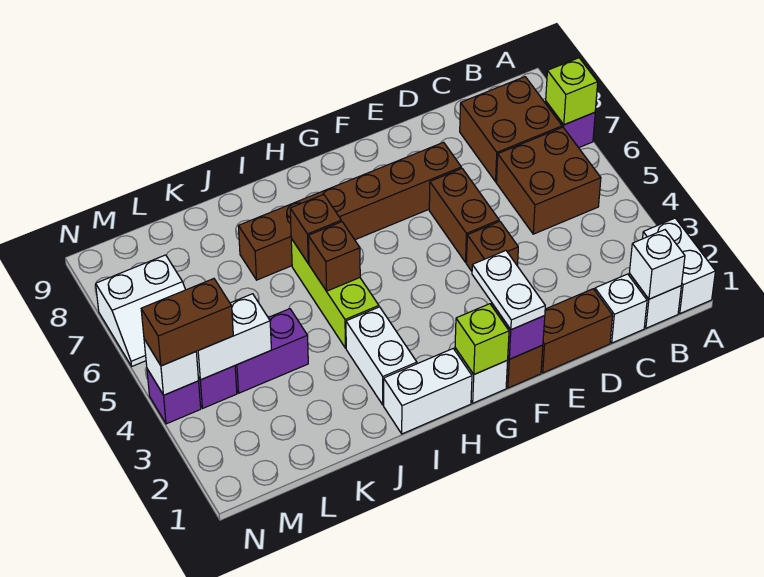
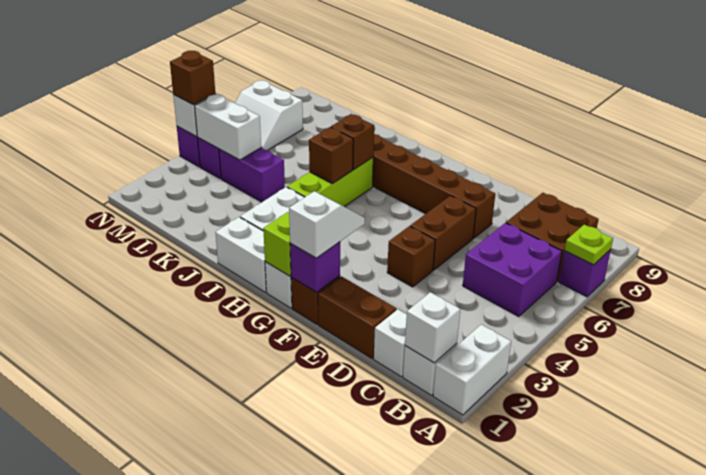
lime 1x1 brick [546,58,598,125] -> lime 1x1 plate [565,225,613,265]
brown 2x2 brick [496,127,601,234] -> purple 2x2 brick [463,223,562,317]
white 1x2 plate [472,251,545,330] -> white 1x2 slope [289,191,365,258]
brown 1x2 brick [141,279,233,366] -> brown 1x1 brick [170,51,215,105]

